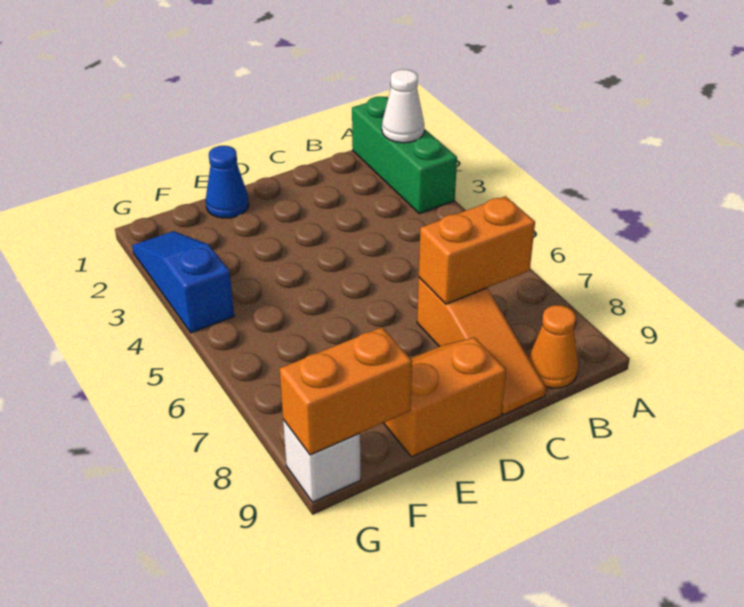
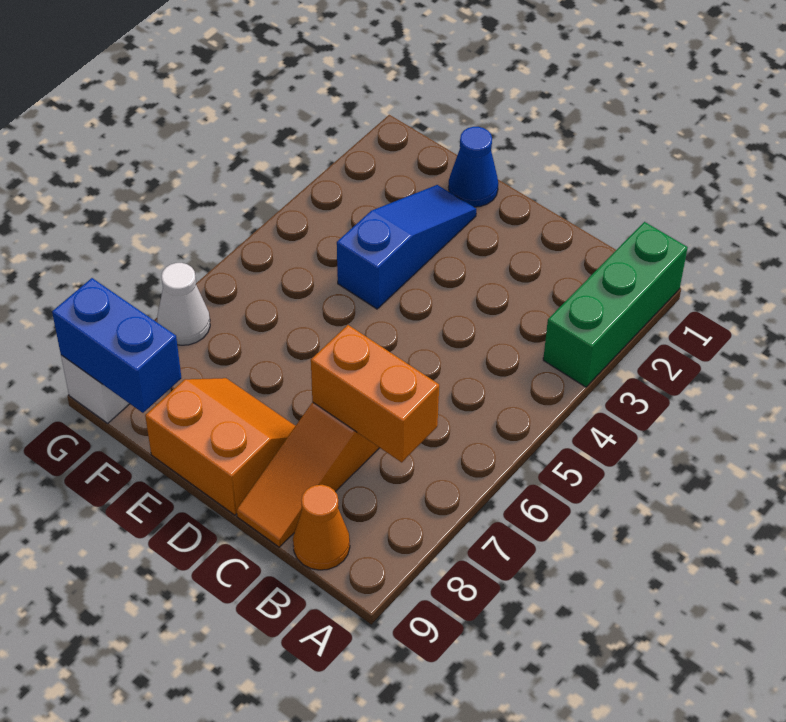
white 1x1 cone [382,70,424,143] -> white 1x1 cone moved to [157,263,210,345]
orange 1x2 brick [280,327,412,455] -> blue 1x2 brick [52,278,181,413]
blue 1x3 slope [132,231,234,333] -> blue 1x3 slope moved to [337,185,476,309]

